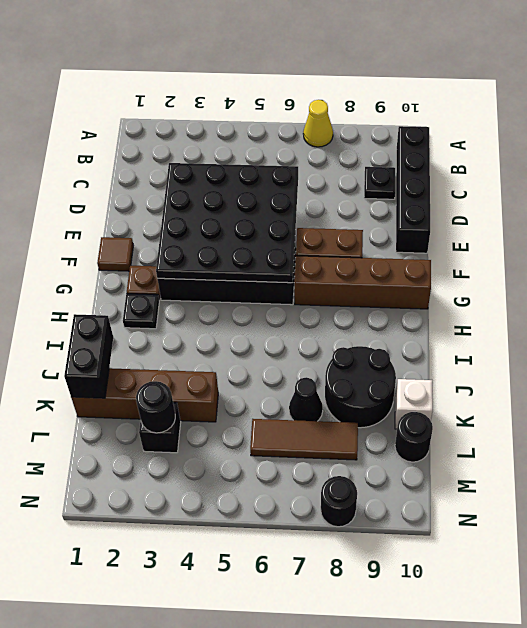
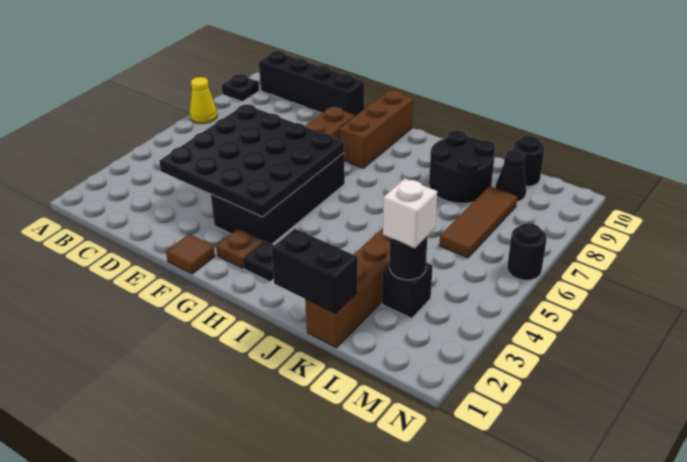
black 1x1 plate [364,167,395,199] -> black 1x1 plate moved to [221,74,259,102]
brown 1x4 brick [294,256,431,309] -> brown 1x3 brick [339,90,413,168]
black 1x1 cone [289,377,323,421] -> black 1x1 cone moved to [495,150,526,202]
white 1x1 brick [395,379,433,429] -> white 1x1 brick moved to [383,178,437,248]
black 1x1 round brick [321,476,357,527] -> black 1x1 round brick moved to [507,223,547,280]

